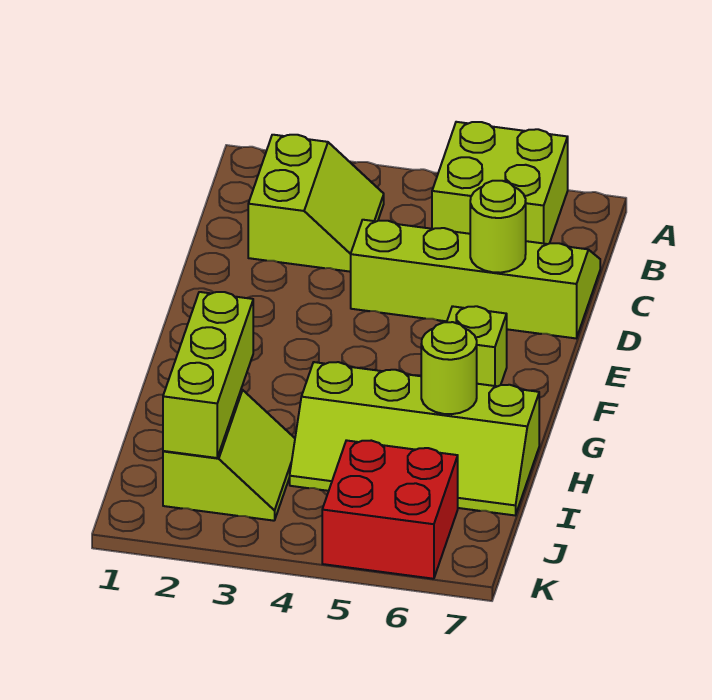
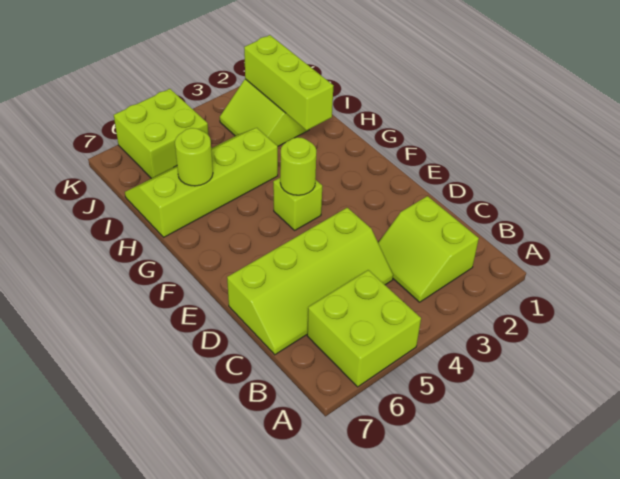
lime 1x1 round brick [470,181,526,273] -> lime 1x1 round brick moved to [280,137,316,195]
lime 1x1 brick [447,306,507,386] -> lime 1x1 brick moved to [273,178,322,230]
red 2x2 brick [322,440,458,579] -> lime 2x2 brick [114,89,208,178]

